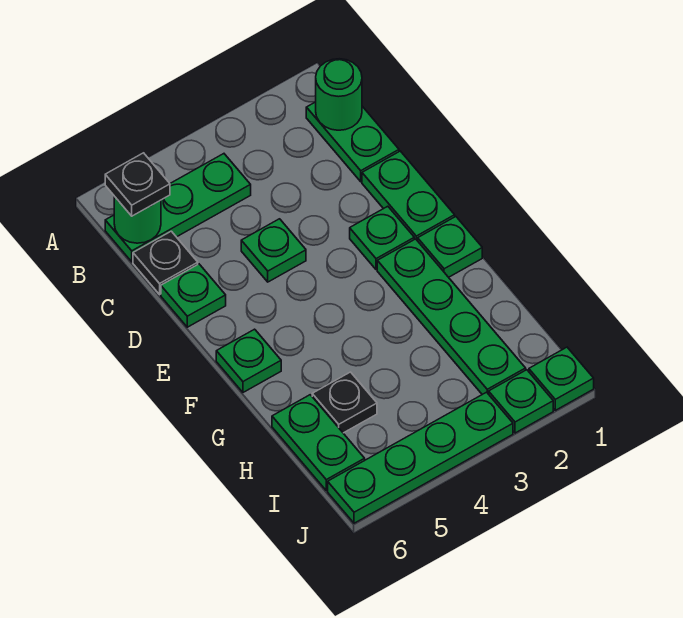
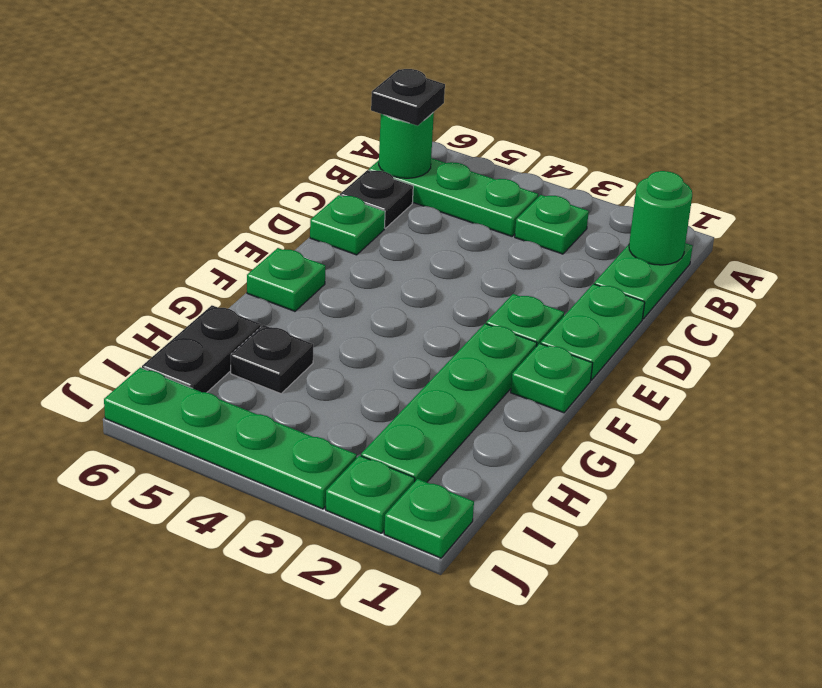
green 1x1 plate [241,219,306,282] -> green 1x1 plate moved to [515,195,589,254]
green 1x2 plate [272,395,365,491] -> black 1x2 plate [142,305,261,393]

